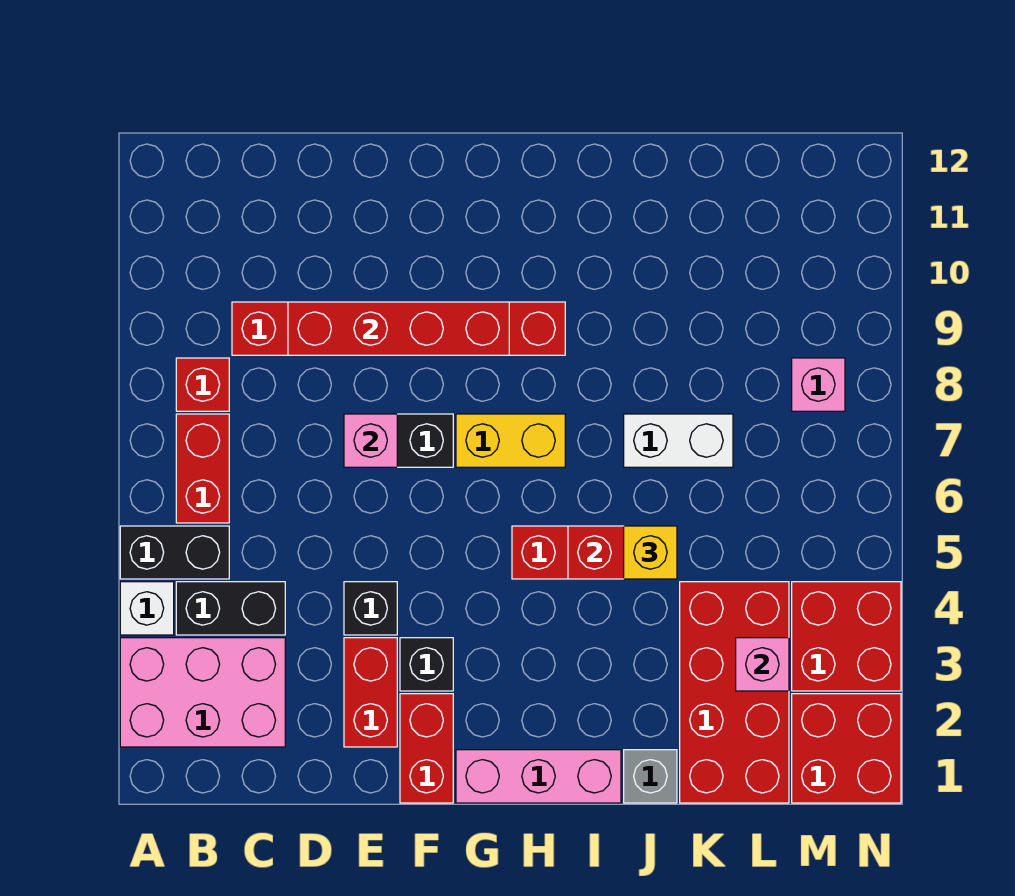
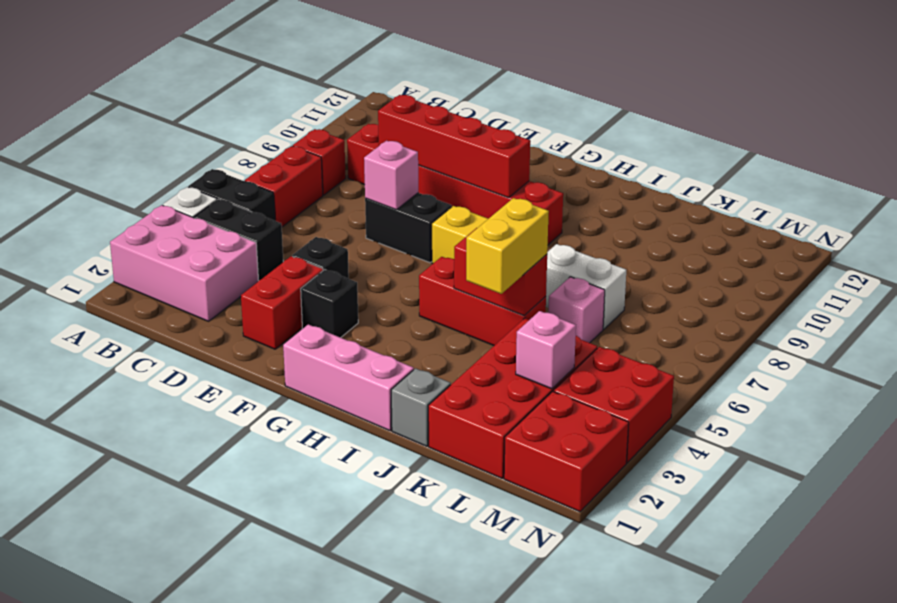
red 1x2 brick [400,694,453,803] -> none
yellow 1x1 brick [624,526,677,579] -> yellow 1x2 brick [466,198,549,294]
pink 1x1 brick [792,358,845,411] -> pink 1x1 brick moved to [548,277,605,343]

